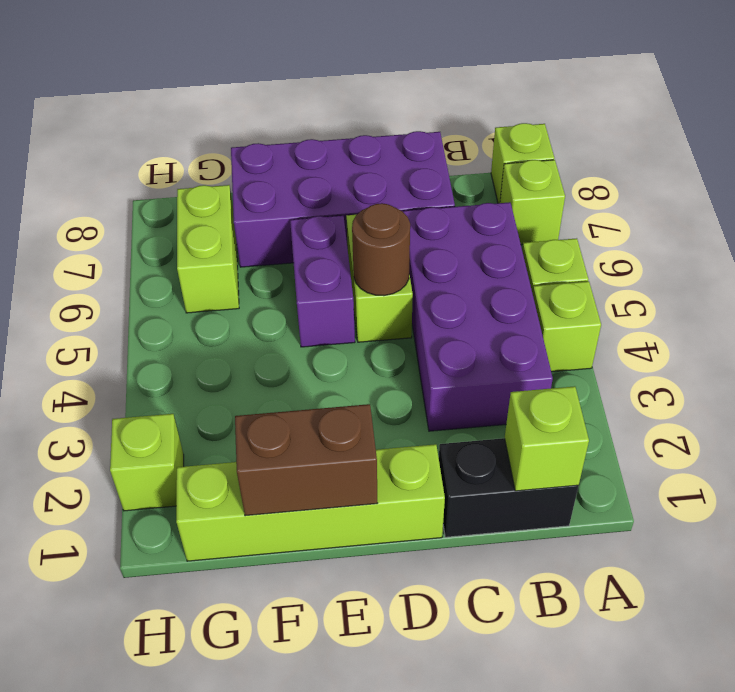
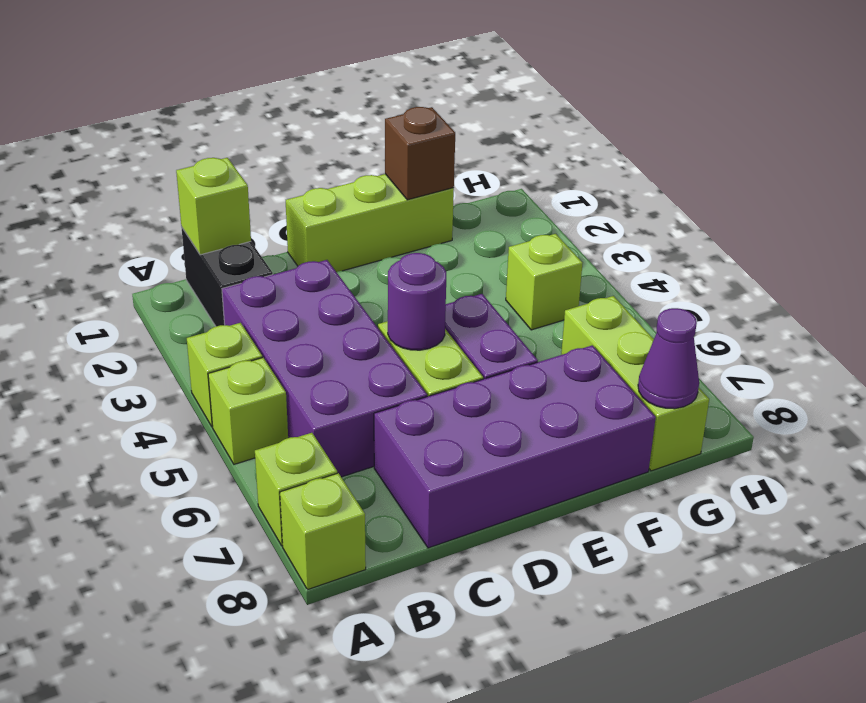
black 1x2 brick [439,438,579,537] -> black 1x2 brick turned to [181,227,273,326]
lime 1x4 brick [176,444,445,561] -> lime 1x3 brick [286,174,454,272]
brown 1x1 round brick [352,203,410,296] -> purple 1x1 round brick [388,253,446,350]
brown 1x2 brick [235,404,377,516] -> brown 1x1 brick [385,107,455,200]
lime 1x2 brick [177,185,239,313] -> lime 1x3 brick [561,296,709,471]
none -> purple 1x1 cone [638,308,699,409]
lime 1x1 brick [110,414,184,511] -> lime 1x1 brick moved to [506,234,583,330]

